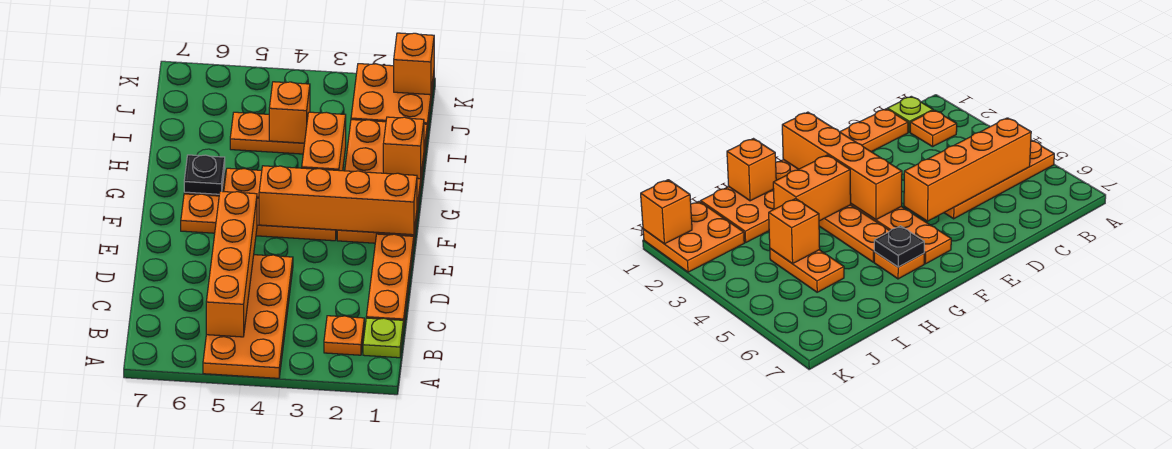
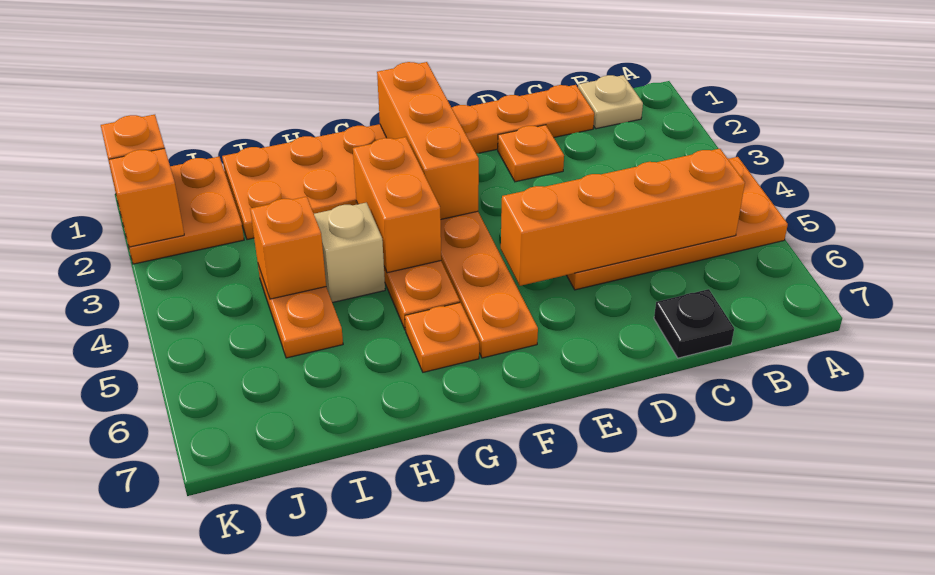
lime 1x1 plate [363,318,404,358] -> tan 1x1 plate [578,75,643,129]
orange 1x1 plate [324,316,364,355] -> orange 1x1 plate moved to [498,125,564,182]
orange 1x4 brick [259,166,417,235] -> orange 1x3 brick [377,62,479,219]
orange 1x2 brick [302,112,346,171] -> orange 1x2 brick turned to [353,137,441,273]
black 1x1 plate [184,155,225,194] -> black 1x1 plate moved to [654,289,734,358]
orange 1x1 brick [383,117,424,179] -> orange 1x1 brick moved to [109,148,184,247]
none -> tan 1x1 brick [314,203,385,303]

